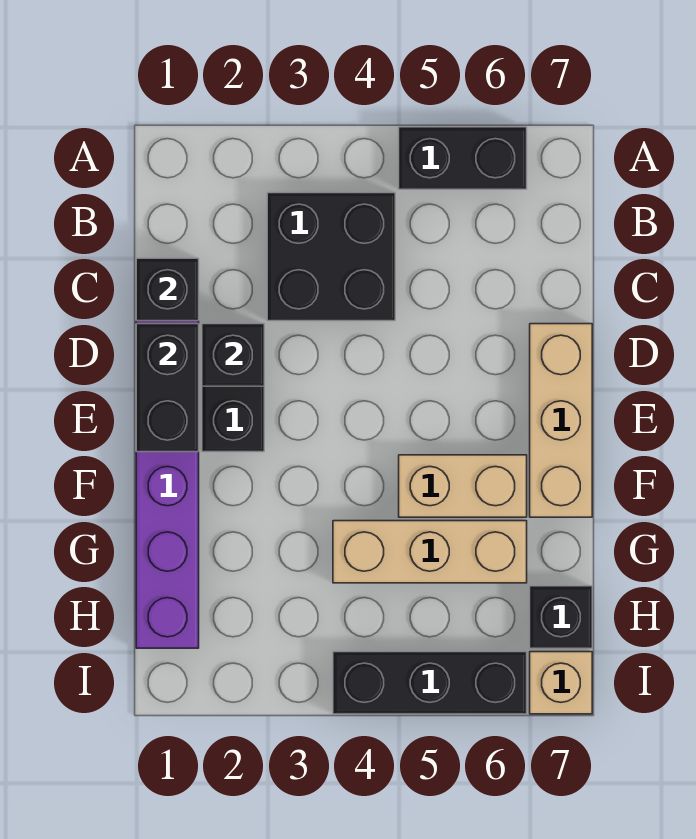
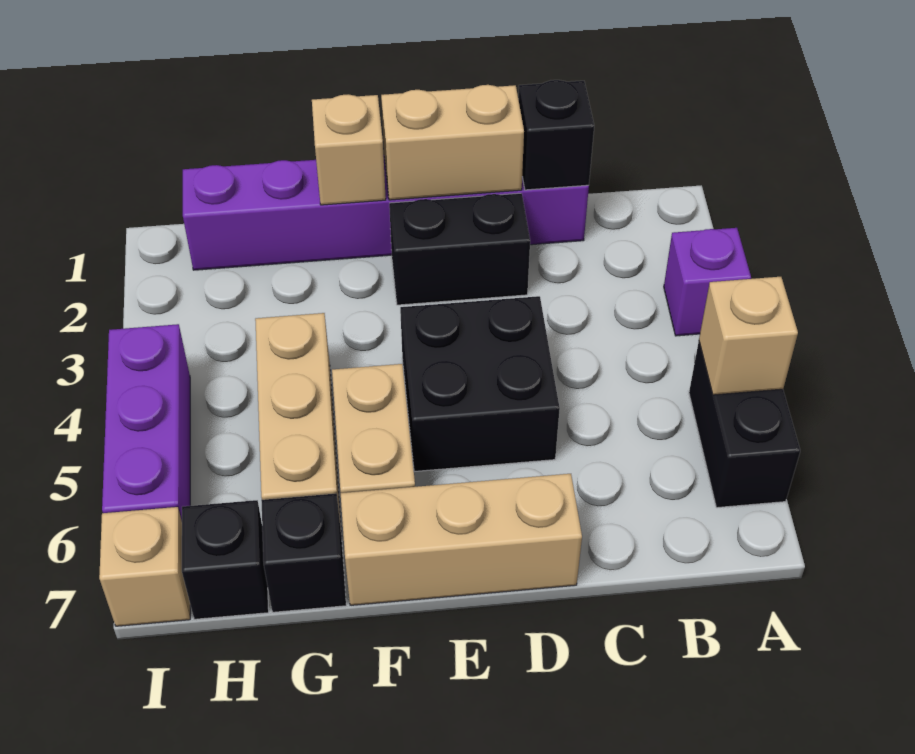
none -> purple 1x1 brick [664,228,751,336]
none -> tan 1x1 brick [699,277,798,395]
black 2x2 brick [267,193,395,321] -> black 2x2 brick moved to [400,296,560,472]
black 1x2 brick [136,324,199,452] -> tan 1x2 brick [381,85,524,200]
black 1x1 brick [202,324,264,386] -> black 1x1 brick moved to [261,493,346,612]
none -> tan 1x1 brick [312,94,386,205]
black 1x3 brick [333,652,527,714] -> purple 1x3 brick [102,324,190,521]

